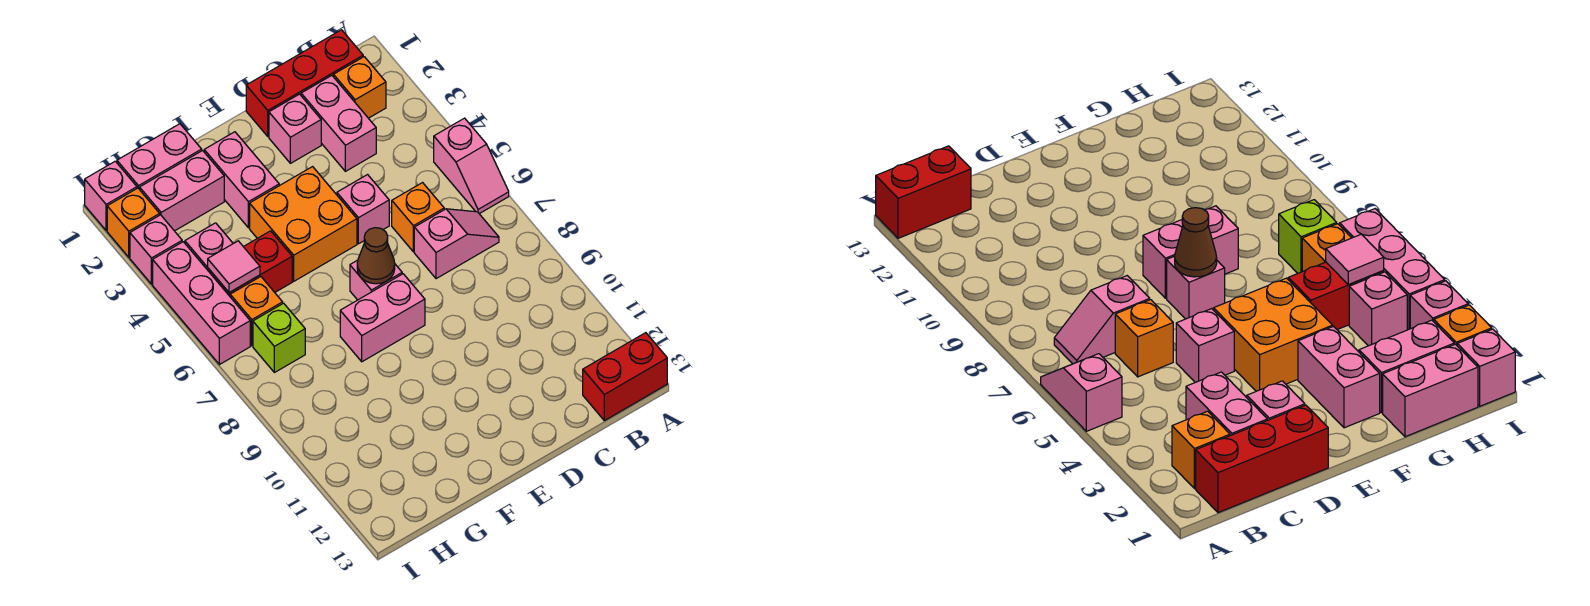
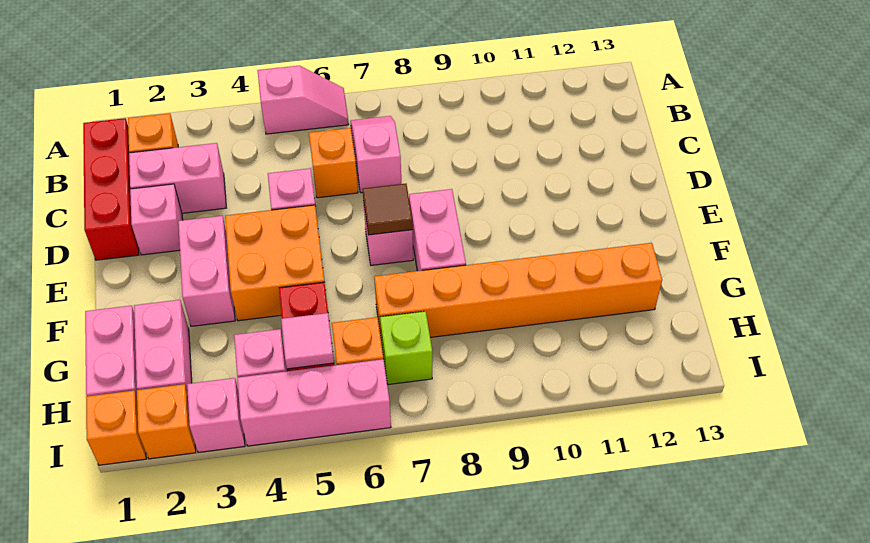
red 1x2 brick [583,333,667,421] -> none
brown 1x1 cone [357,228,395,284] -> brown 1x1 tile [363,184,413,235]
pink 1x2 brick [204,132,279,228] -> pink 1x2 brick turned to [178,216,235,326]
none -> orange 1x6 brick [374,243,662,343]
pink 1x1 brick [85,161,137,231] -> orange 1x1 brick [86,391,146,465]

